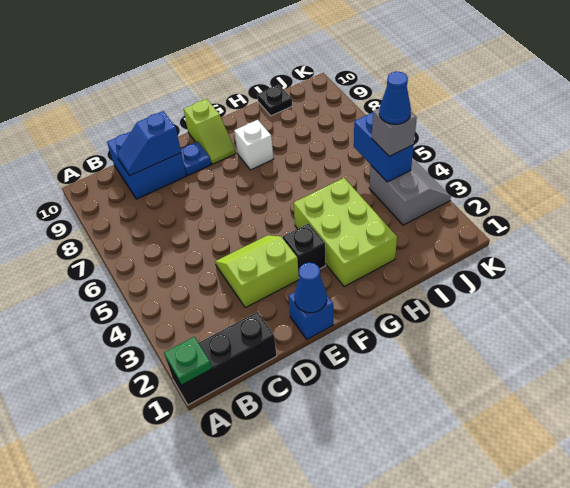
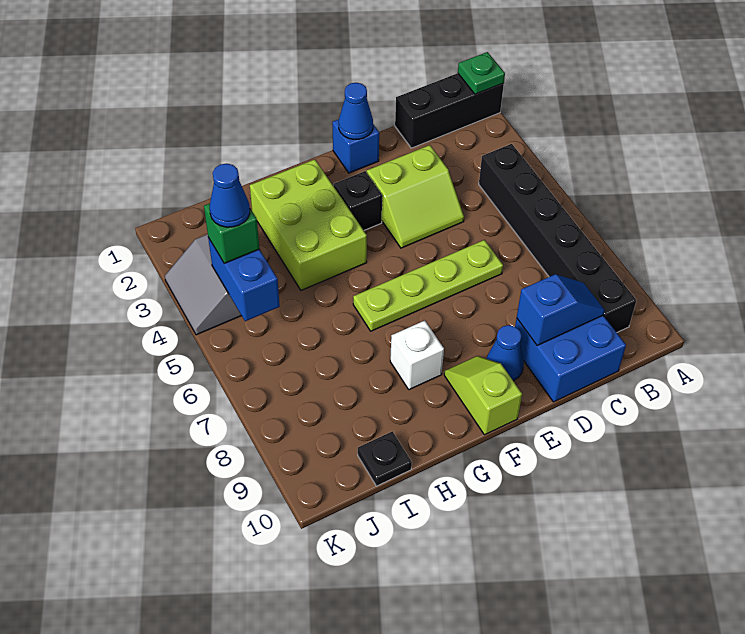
none -> black 1x6 brick [479,144,636,332]
none -> lime 1x4 plate [353,240,503,331]
blue 1x1 plate [181,142,211,175] -> blue 1x1 cone [487,325,524,381]
grey 1x1 brick [372,108,417,156] -> green 1x1 brick [204,203,260,263]

